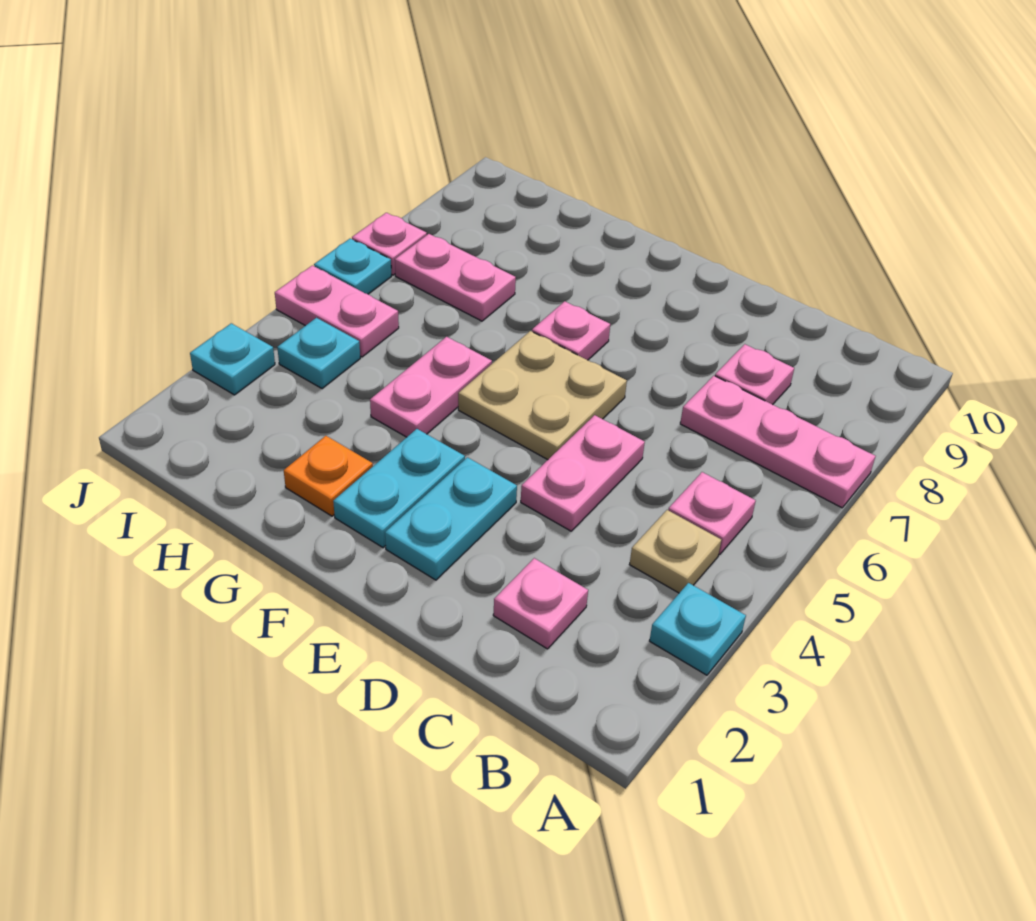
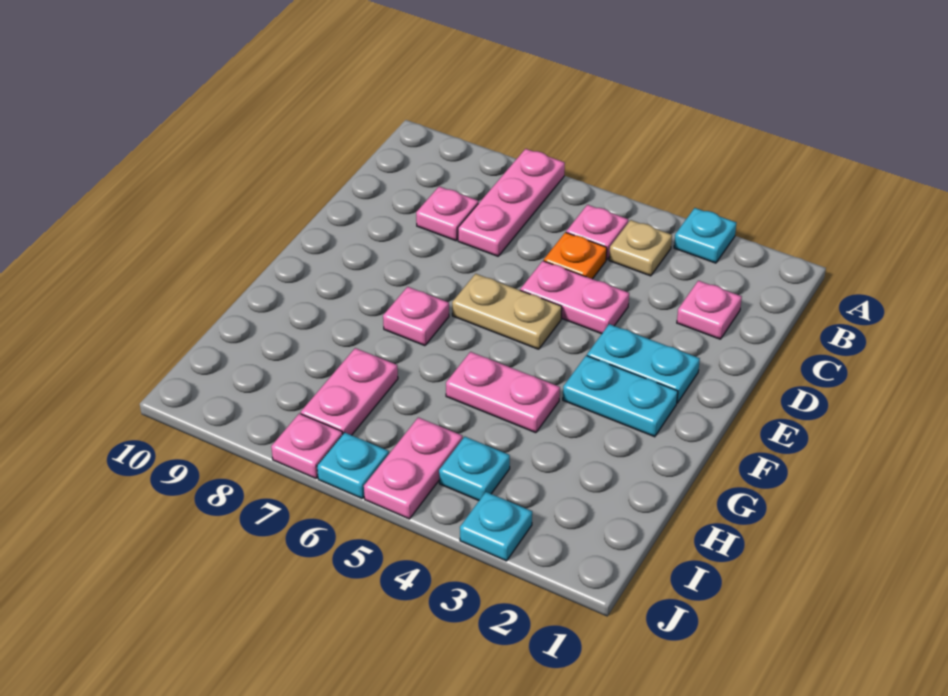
tan 2x2 plate [458,331,627,460] -> tan 1x2 plate [452,274,562,349]
orange 1x1 plate [284,436,373,516] -> orange 1x1 plate moved to [544,232,607,279]

